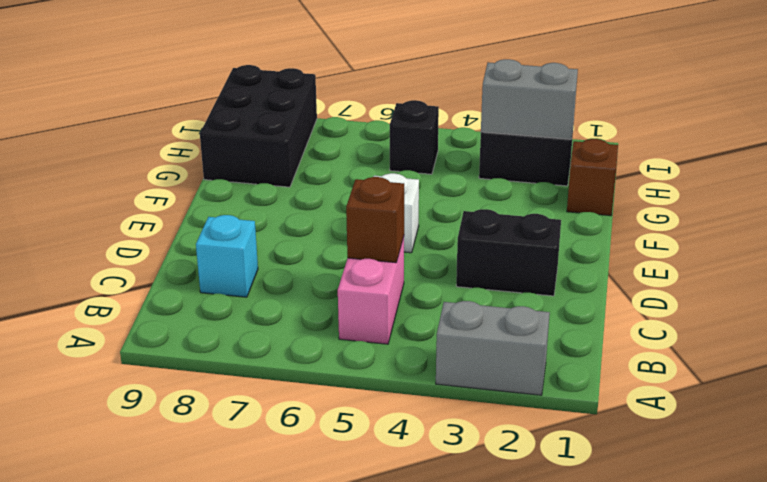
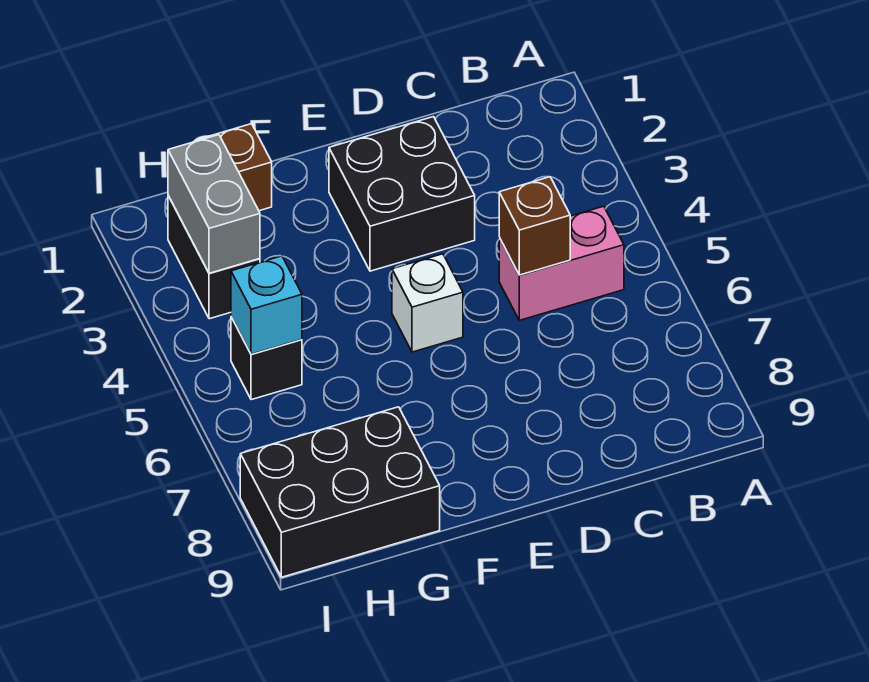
grey 1x2 brick [436,301,550,395] -> none
cyan 1x1 brick [196,215,258,297] -> cyan 1x1 brick moved to [231,256,302,354]
black 1x2 brick [456,209,561,296] -> black 2x2 brick [329,117,475,271]

